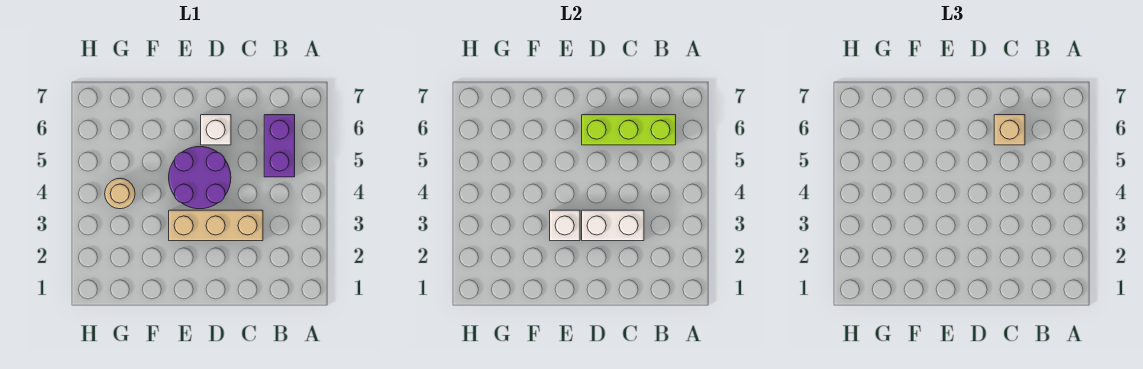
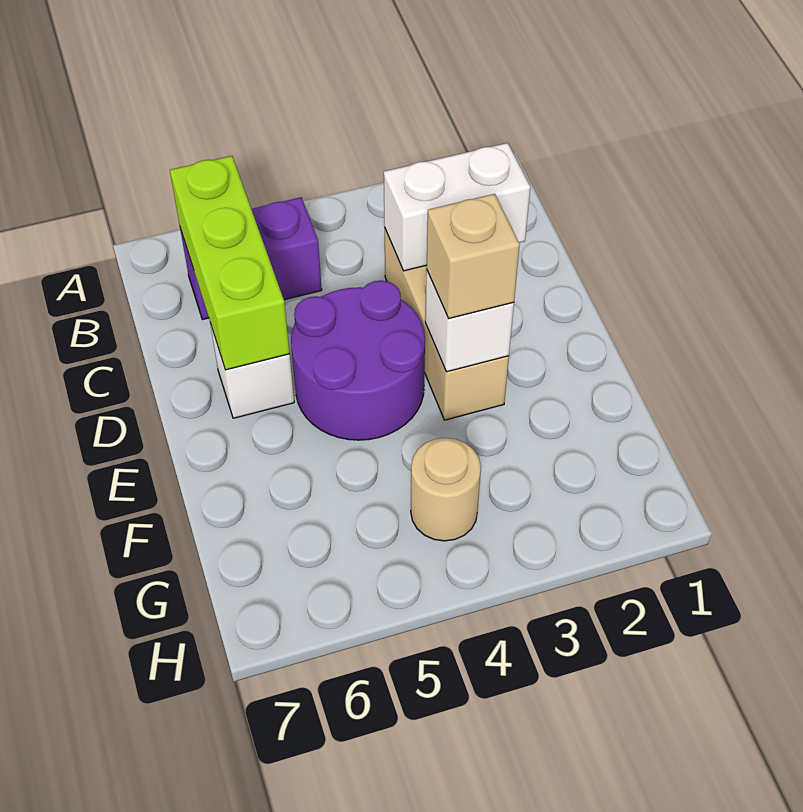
white 1x2 brick [582,210,644,241] -> white 1x2 brick turned to [384,143,530,271]
tan 1x1 brick [994,115,1025,145] -> tan 1x1 brick moved to [427,194,520,318]

